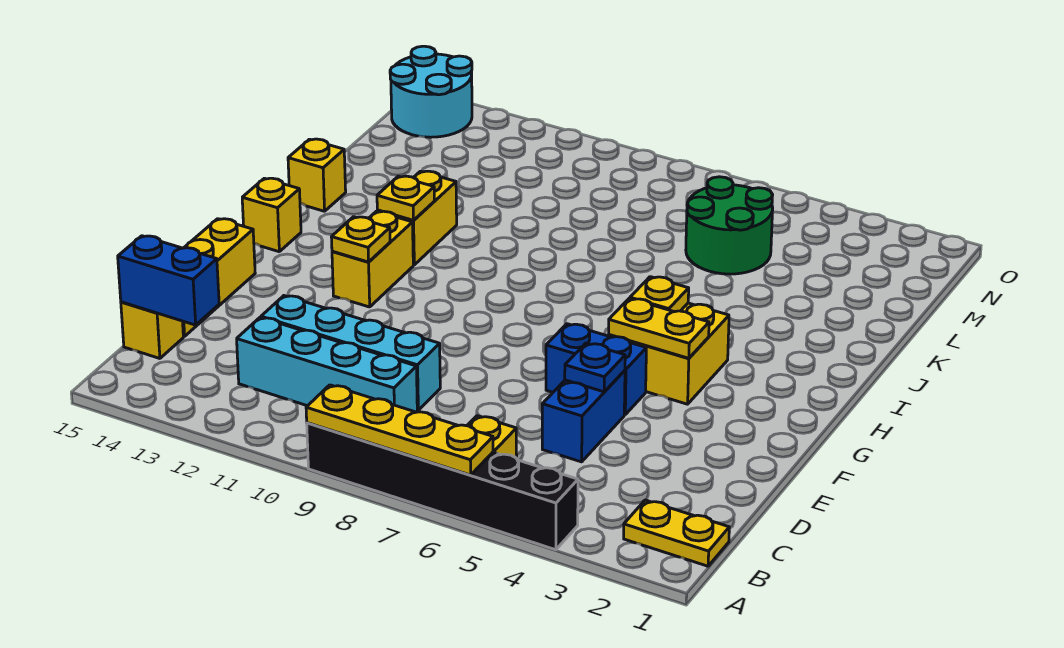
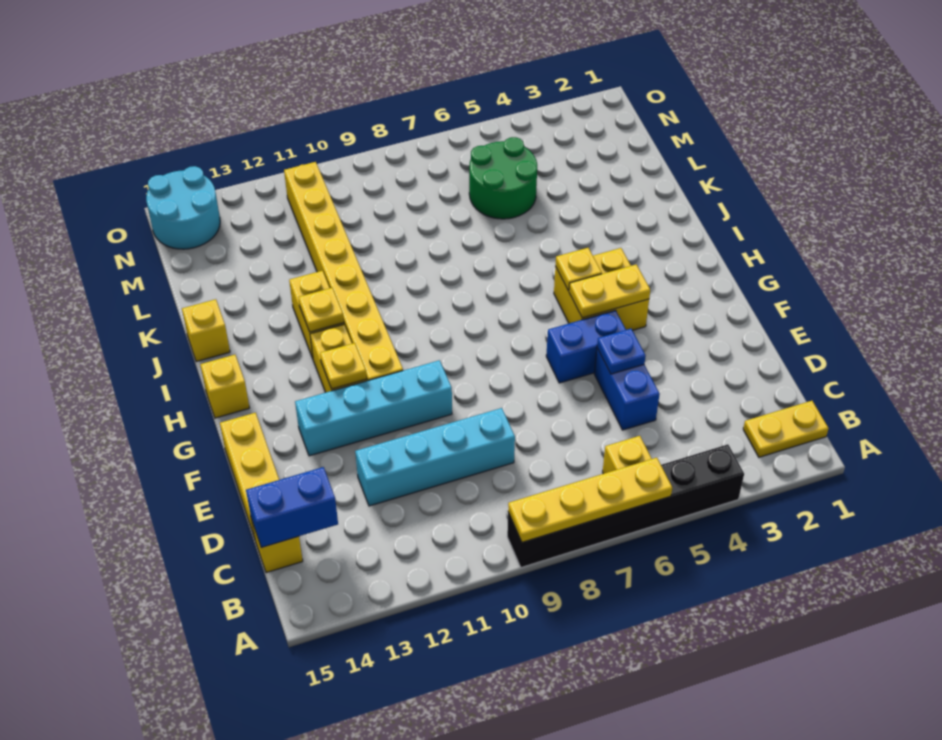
cyan 1x4 brick [237,318,417,412] -> cyan 1x4 brick moved to [295,360,452,456]
none -> yellow 1x8 brick [284,162,403,381]

